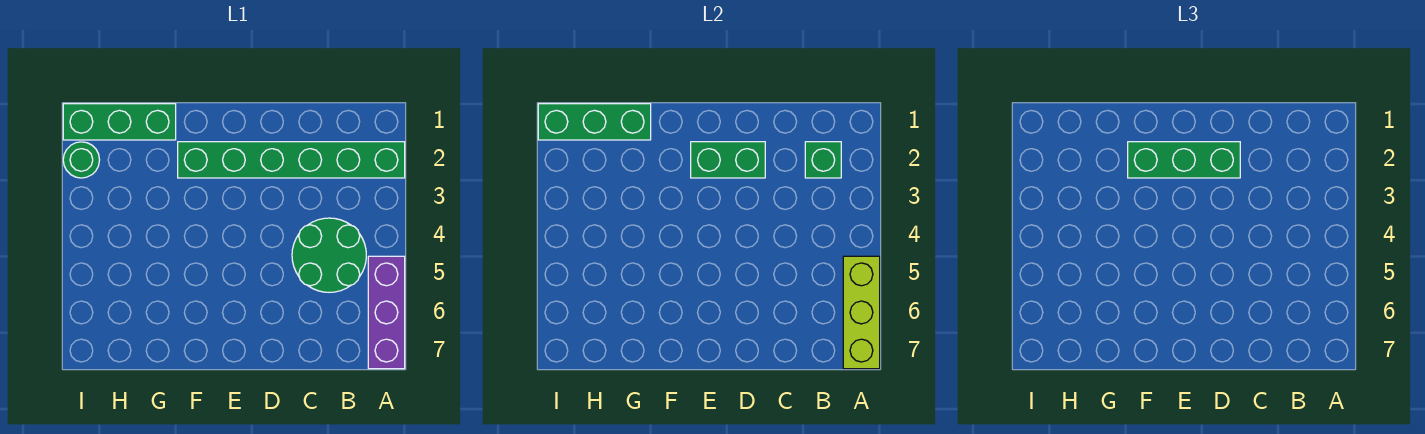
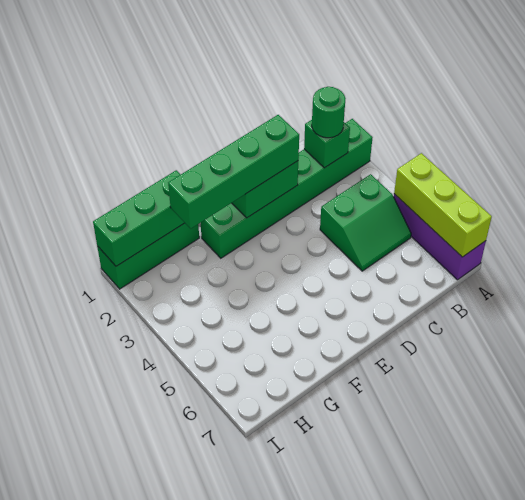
green 2x2 round brick [292,218,366,292] -> green 2x2 slope [320,174,411,271]
green 1x3 brick [1128,142,1240,178] -> green 1x4 brick [168,115,299,228]
green 1x1 round brick [63,142,99,178] -> green 1x1 round brick moved to [312,87,346,138]

